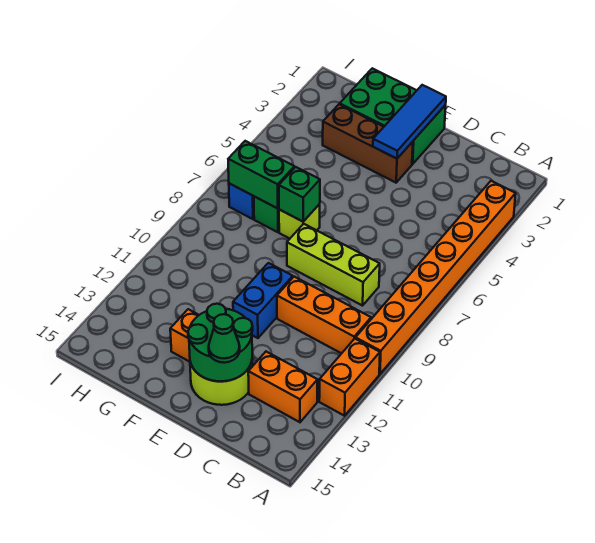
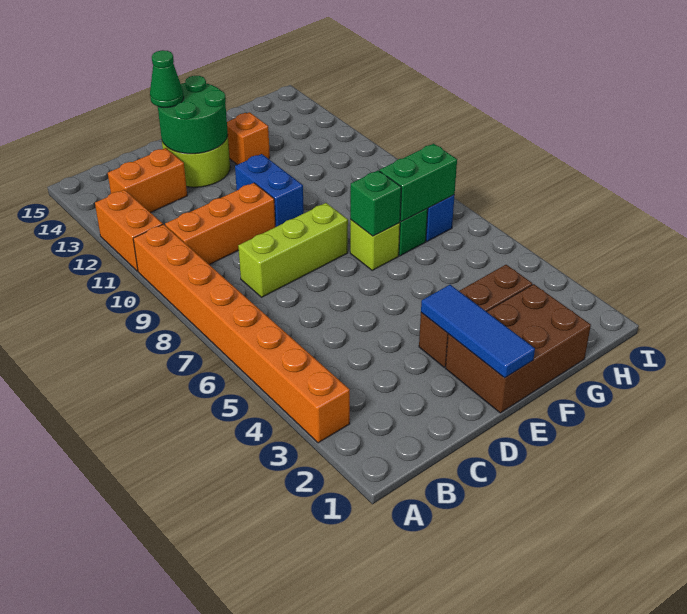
green 2x3 brick [340,68,446,164] -> brown 2x3 brick [445,284,591,413]

